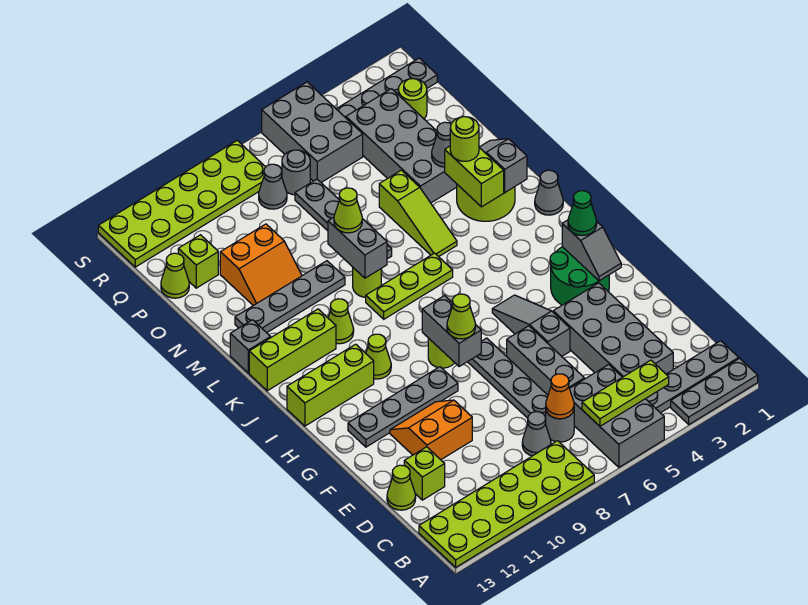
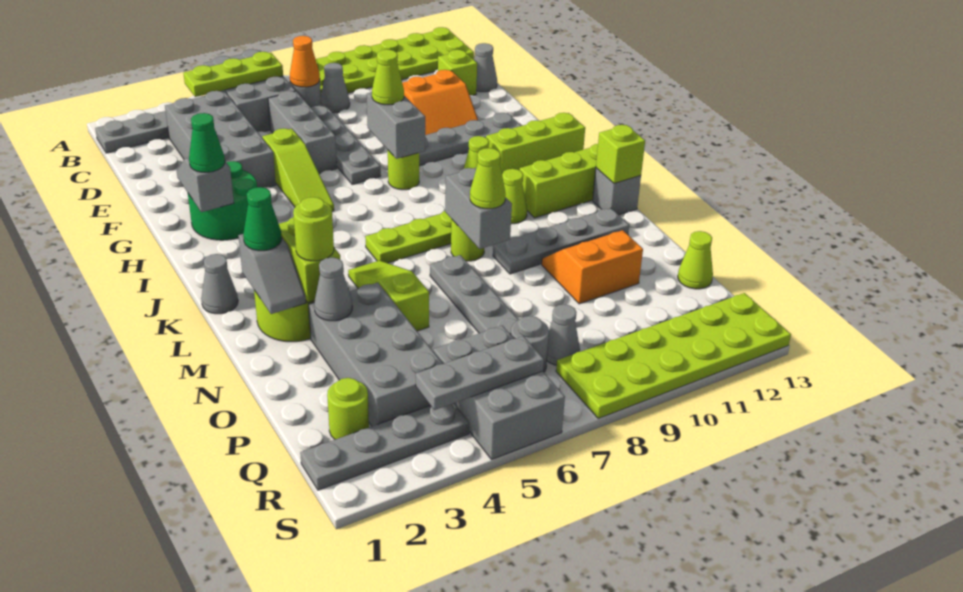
grey 1x3 plate [671,358,758,424] -> grey 1x3 plate moved to [416,336,544,410]
lime 1x1 cone [387,465,416,510] -> grey 1x1 cone [474,43,497,92]
grey 1x3 slope [492,295,570,356] -> lime 1x3 slope [262,128,334,211]
none -> green 1x1 cone [243,187,282,251]
lime 1x1 brick [178,235,218,288] -> lime 1x1 brick moved to [596,125,645,183]

